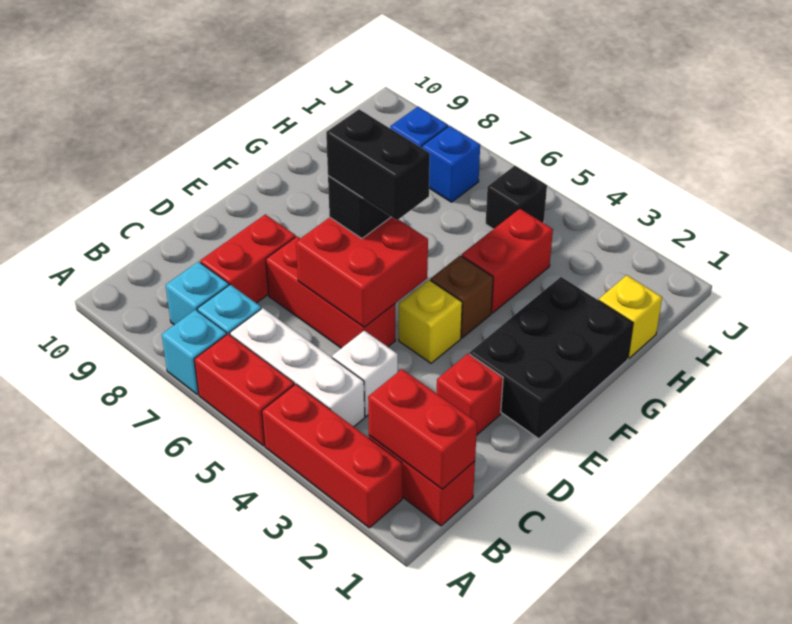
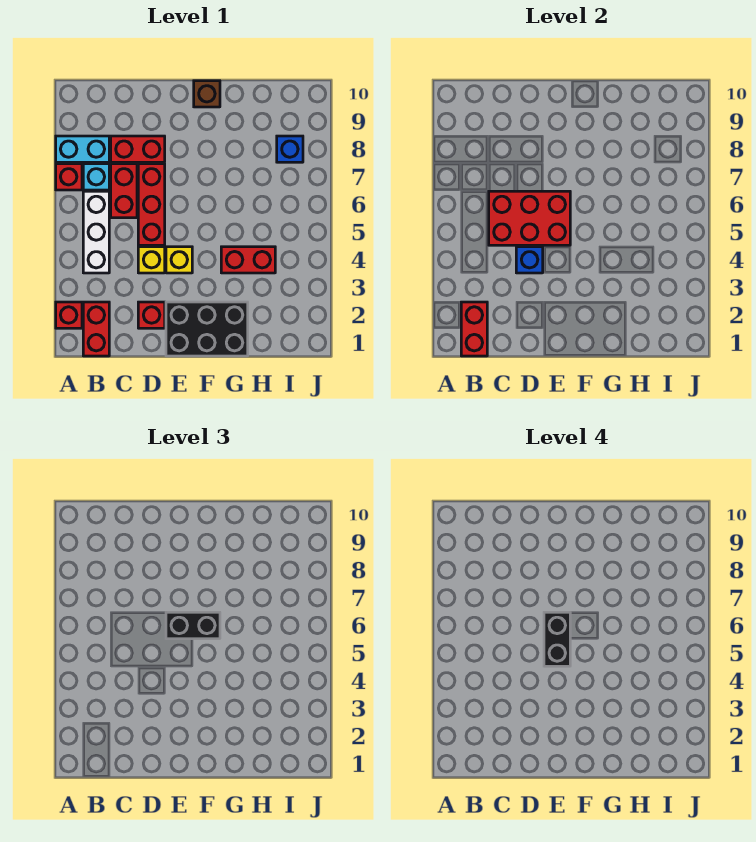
red 1x3 brick [262,384,402,528] -> red 1x1 brick [56,302,82,328]
red 1x2 brick [194,334,294,446] -> red 1x2 brick moved to [111,164,137,218]
cyan 1x1 brick [162,310,227,395] -> red 1x1 brick [56,164,82,190]
cyan 1x1 brick [166,262,229,325] -> cyan 1x2 brick [56,136,109,162]
white 1x1 brick [332,331,398,416] -> none
red 2x2 brick [296,217,428,327] -> red 2x3 brick [489,191,570,245]
brown 1x1 brick [430,256,493,338] -> brown 1x1 brick moved to [194,81,220,107]
yellow 1x1 brick [599,275,662,358] -> yellow 1x1 brick moved to [138,247,165,273]
black 1x1 brick [485,166,547,229] -> none
blue 1x1 brick [422,126,480,202] -> blue 1x1 brick moved to [516,247,543,273]

